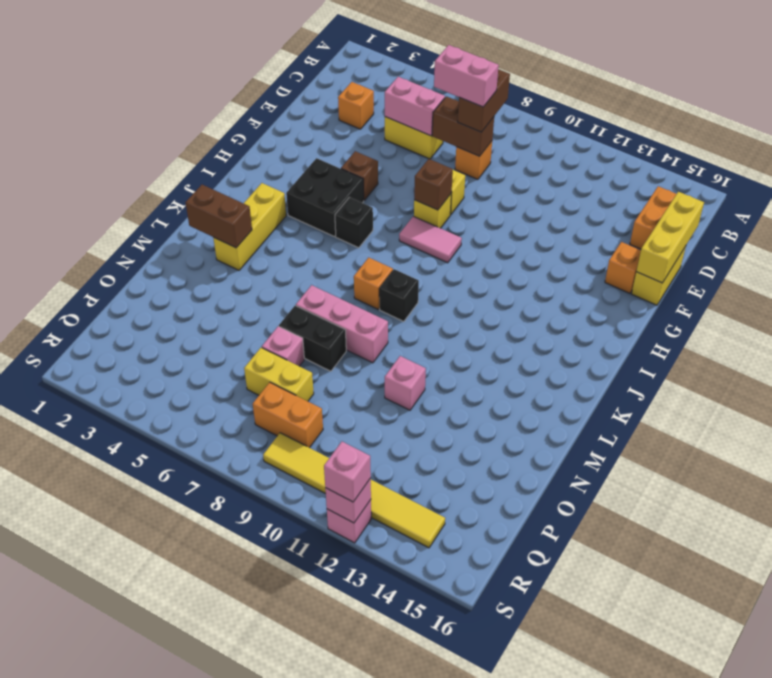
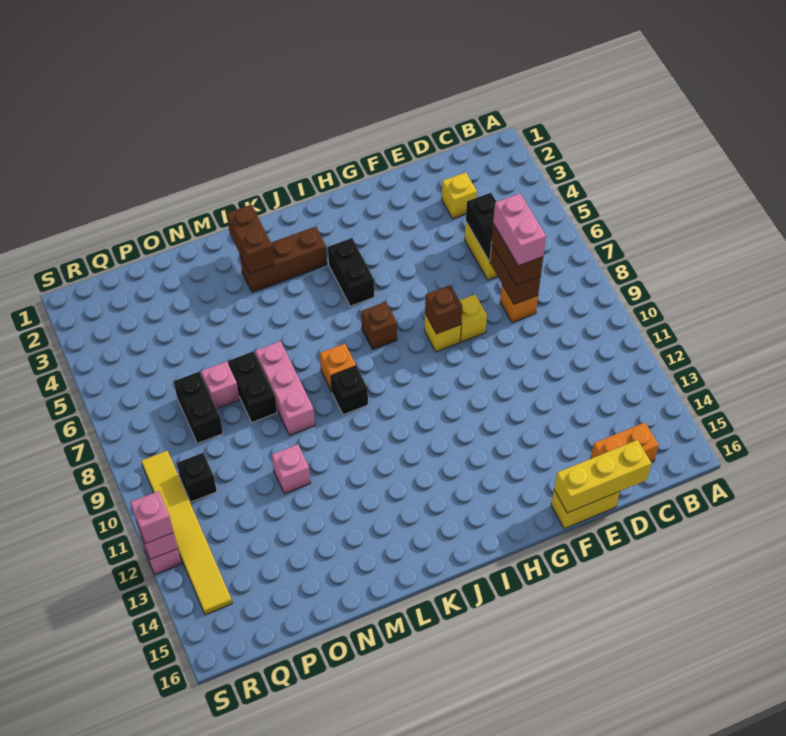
brown 1x2 brick [458,69,510,132] -> brown 1x2 brick turned to [492,224,543,285]
orange 1x1 brick [338,82,374,129] -> yellow 1x1 brick [442,172,477,219]
pink 1x2 brick [385,77,445,136] -> black 1x2 brick [466,193,496,261]
orange 1x1 brick [605,242,641,293] -> none
brown 1x1 brick [341,151,378,200] -> brown 1x1 brick moved to [361,302,397,349]
black 2x2 brick [286,158,364,237] -> black 1x2 brick [328,238,374,306]
pink 1x2 tile [399,216,462,263] -> none
black 1x1 brick [335,197,373,248] -> black 1x1 brick moved to [177,453,217,502]
yellow 1x3 brick [213,183,286,270] -> brown 1x3 brick [240,226,327,292]
yellow 1x2 brick [244,348,314,401] -> black 1x2 brick [174,372,223,443]
orange 1x2 brick [253,382,323,448] -> none

